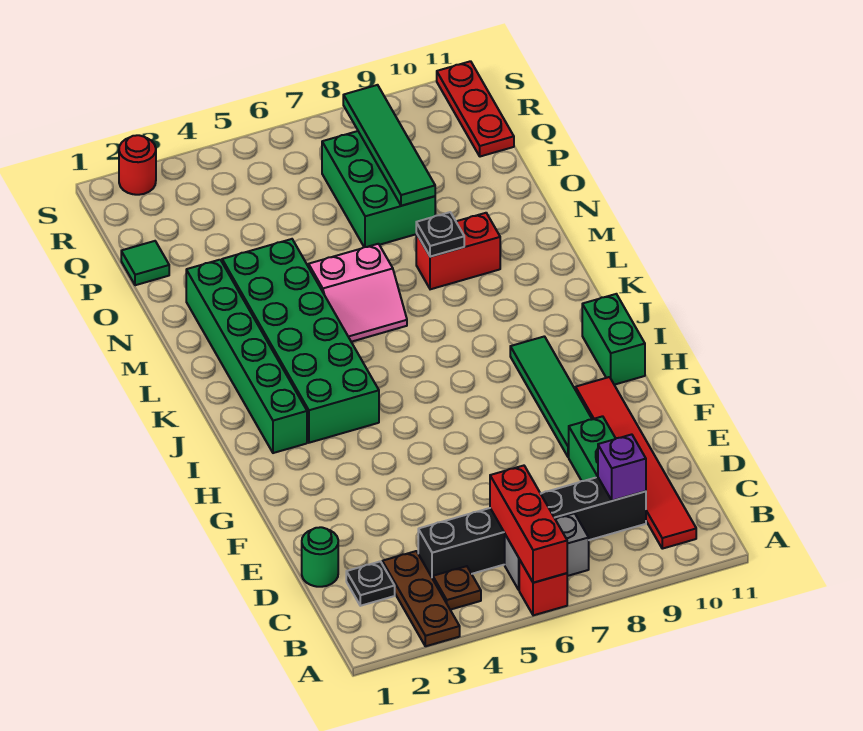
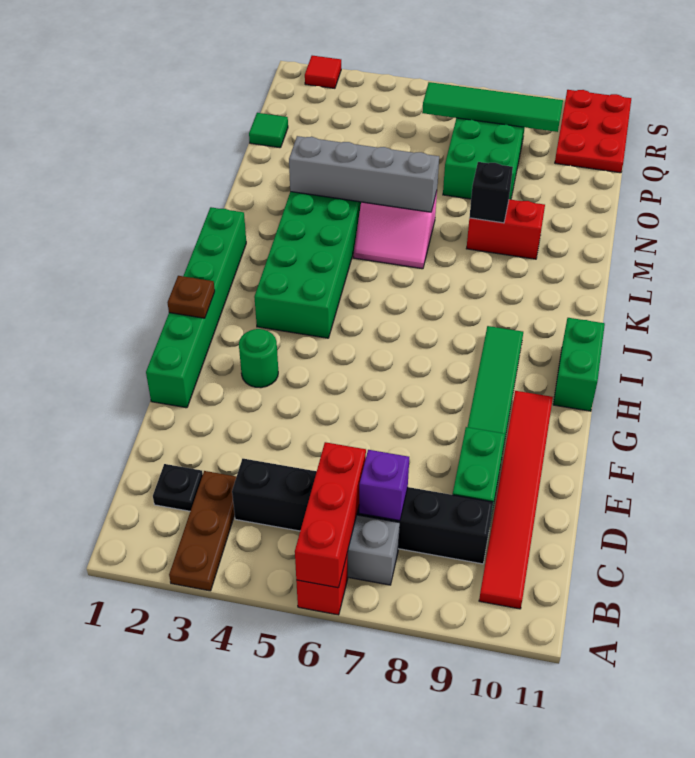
brown 1x1 plate [433,566,481,610] -> brown 1x1 plate moved to [167,276,215,318]
purple 1x1 brick [598,434,646,501] -> purple 1x1 brick moved to [359,450,409,521]
green 1x1 round brick [302,527,338,587] -> green 1x1 round brick moved to [239,329,278,388]
green 1x6 brick [186,260,307,453] -> green 1x6 brick moved to [146,207,246,408]
none -> grey 1x4 brick [289,136,439,212]
black 1x1 plate [416,212,464,257] -> black 1x1 brick [469,162,513,223]
green 1x4 tile [343,85,435,206] -> green 1x4 tile turned to [422,82,563,132]
red 1x3 plate [437,61,514,157] -> red 2x3 plate [555,90,631,173]
red 1x1 round brick [119,135,156,195] -> red 1x1 tile [305,56,341,88]

